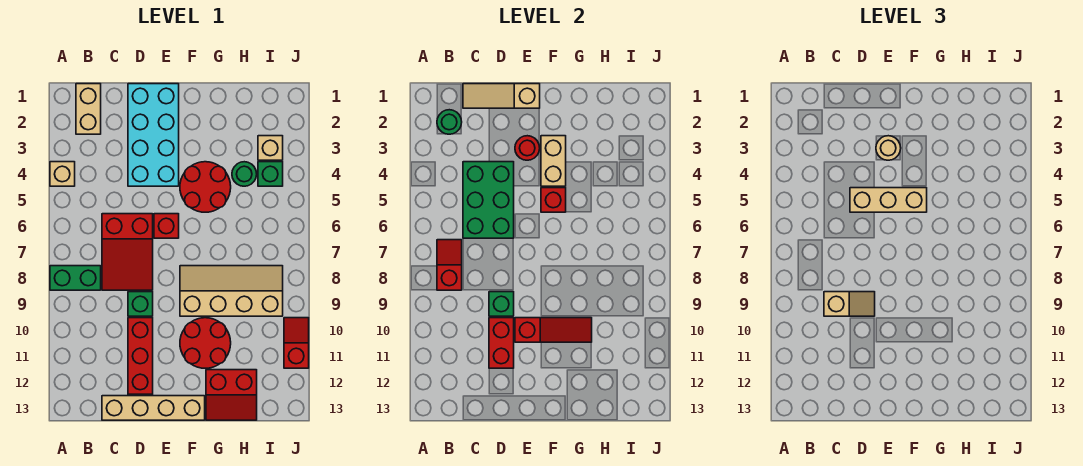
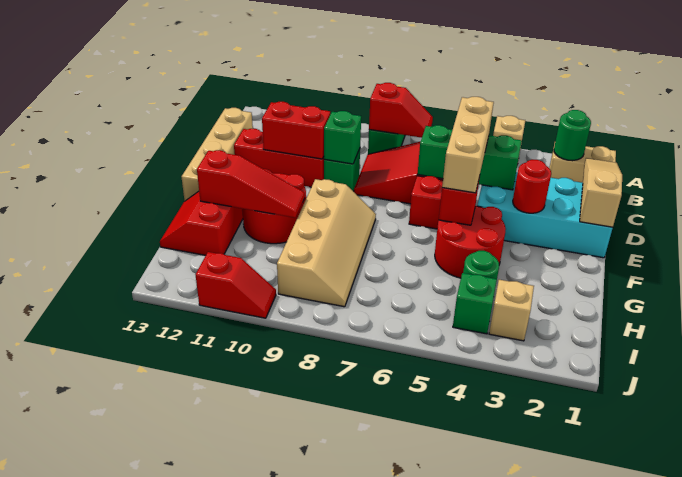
green 2x3 brick [463,162,514,238] -> green 1x3 brick [418,125,522,190]
tan 1x2 slope [824,292,875,316] -> none
tan 1x1 round brick [876,136,901,160] -> none
red 1x3 slope [515,318,592,342] -> red 1x3 slope turned to [197,150,305,218]
tan 1x2 brick [541,136,566,186] -> none

